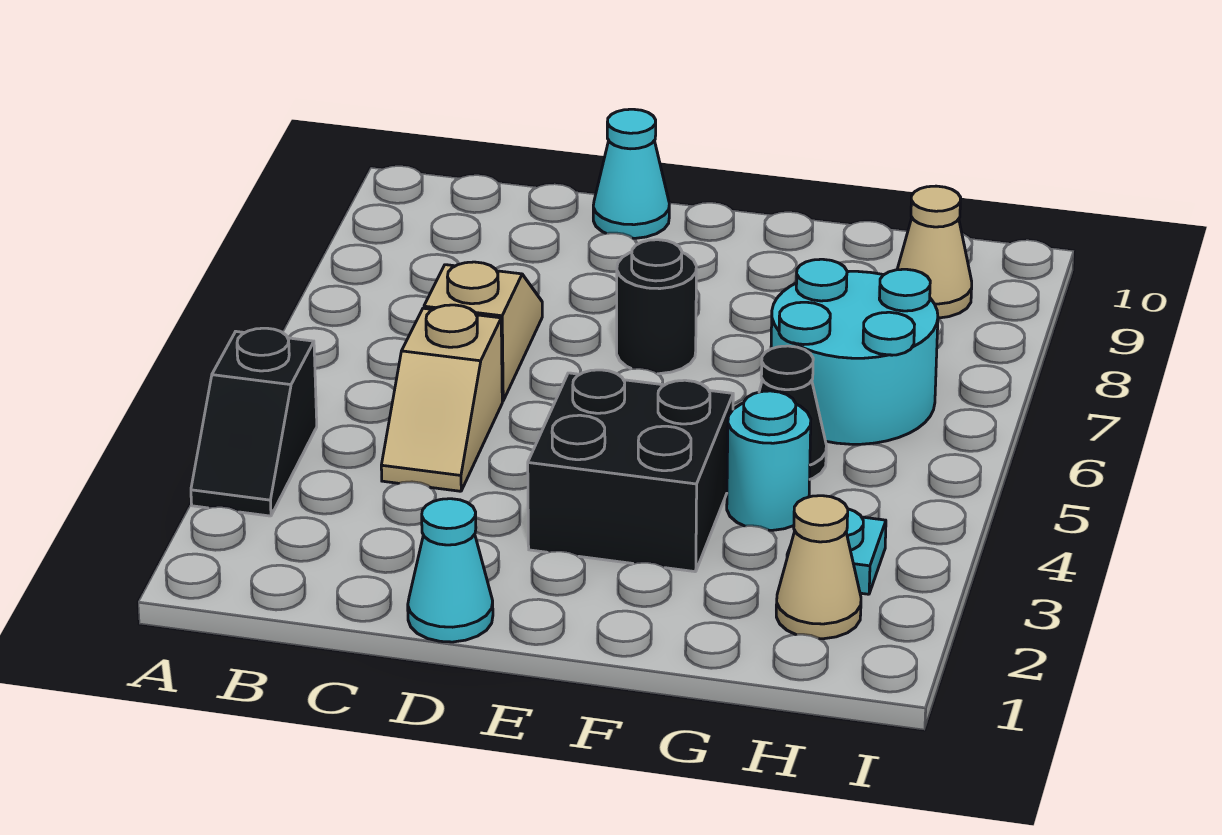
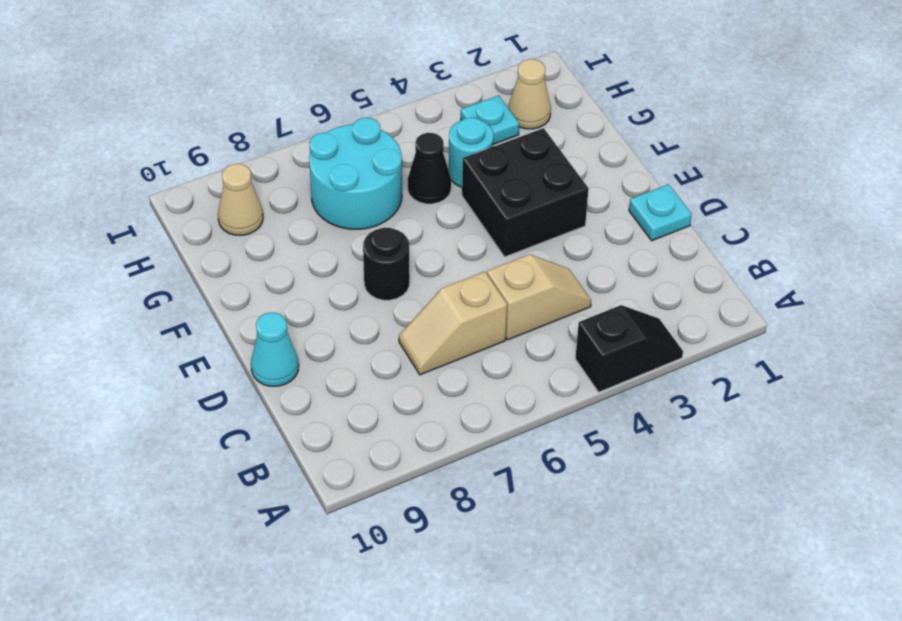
cyan 1x1 cone [408,499,493,642] -> cyan 1x1 plate [629,184,692,241]

